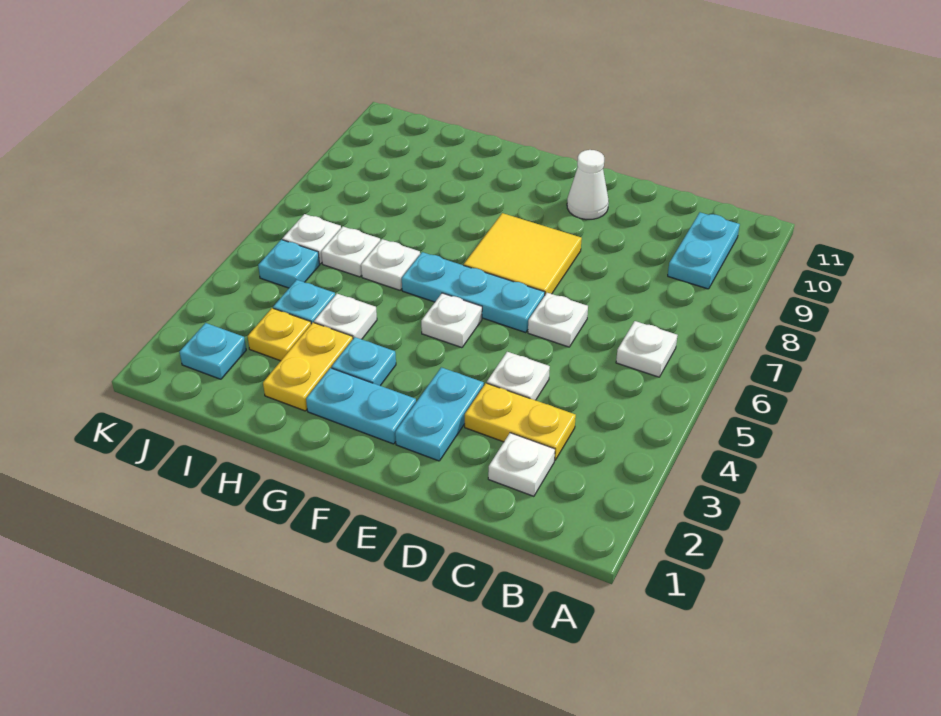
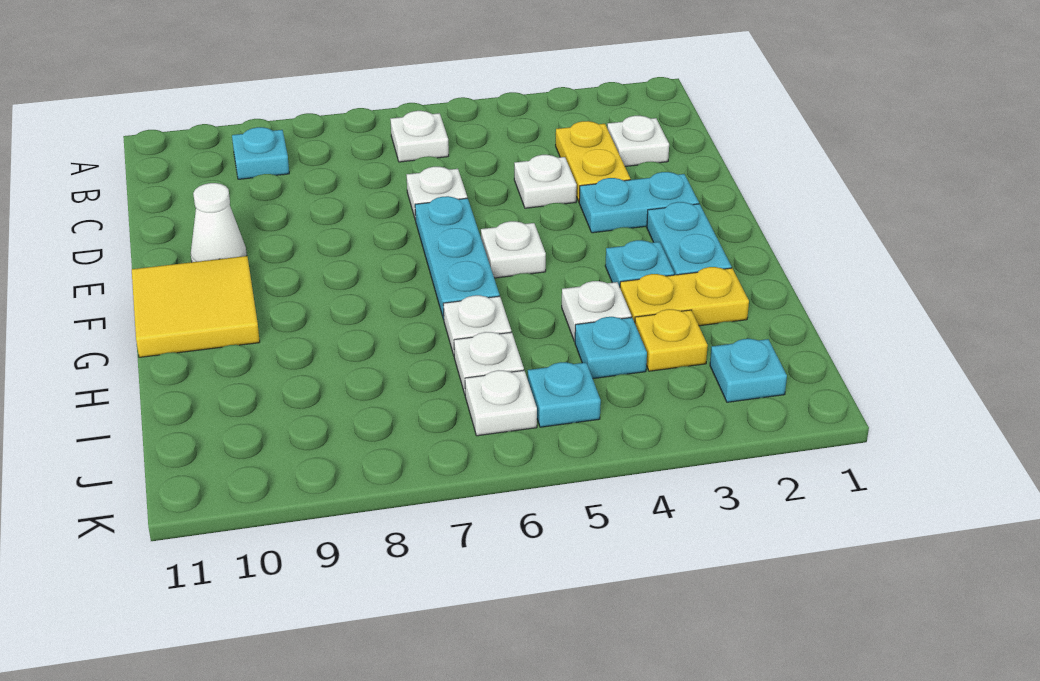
cyan 1x2 plate [668,212,740,289] -> cyan 1x1 plate [232,127,289,179]
yellow 2x2 tile [464,213,582,295] -> yellow 2x2 tile moved to [132,256,260,357]

